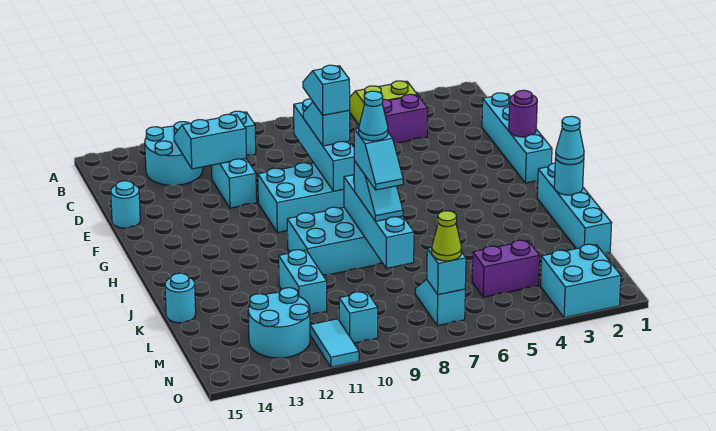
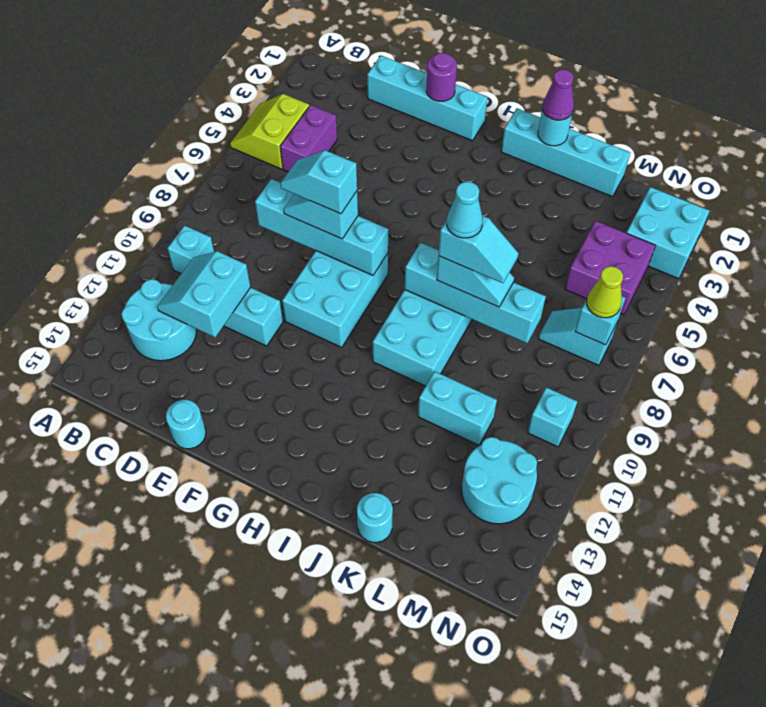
cyan 1x1 cone [556,116,584,165] -> purple 1x1 cone [542,69,574,120]
purple 1x2 brick [472,240,540,297] -> purple 2x2 brick [565,221,655,314]
cyan 1x2 tile [310,319,359,367] -> none

